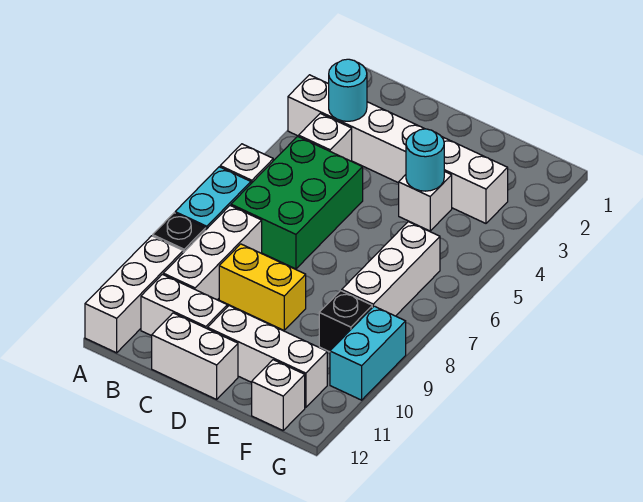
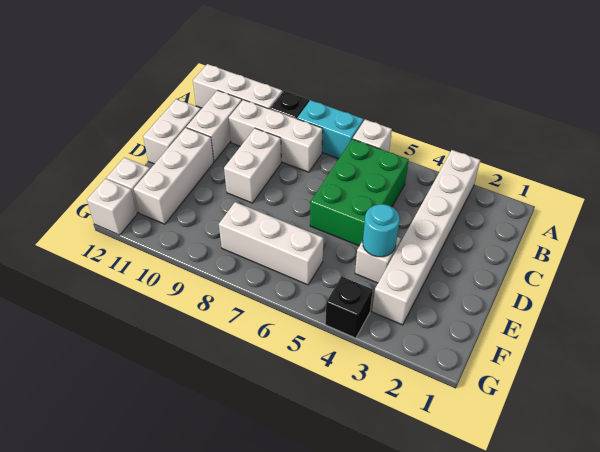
cyan 1x1 round brick [329,59,367,121] -> none
white 1x1 brick [299,113,352,161] -> white 1x1 brick moved to [87,179,137,235]
green 2x3 brick [231,136,363,269] -> green 2x3 brick turned to [310,139,409,246]
yellow 1x2 brick [219,244,306,330] -> white 1x2 brick [224,128,281,203]
black 1x1 brick [319,291,372,352] -> black 1x1 brick moved to [325,276,373,338]
cyan 1x2 brick [330,306,406,400] -> none

